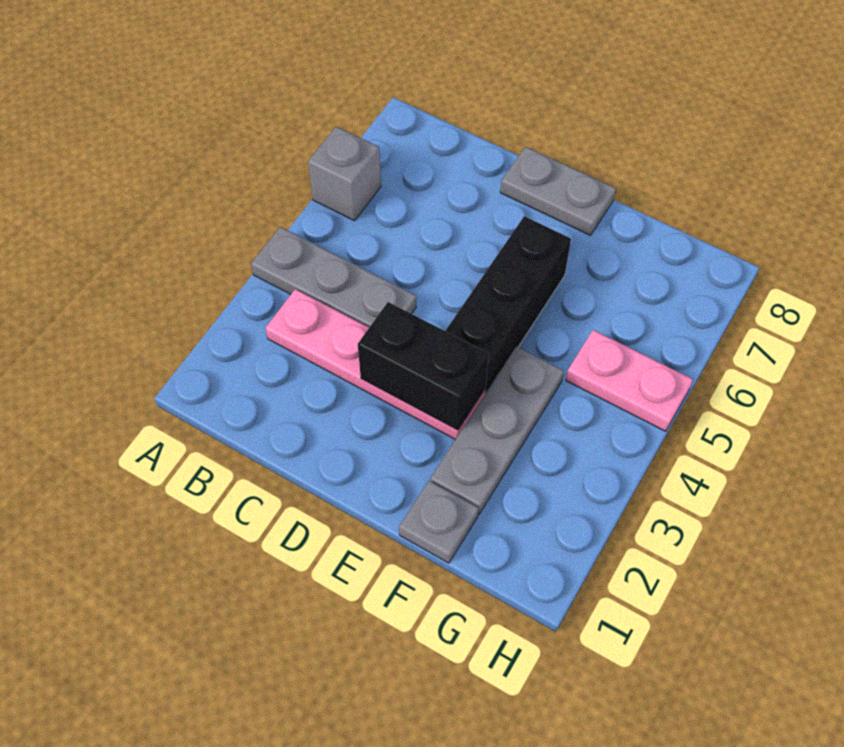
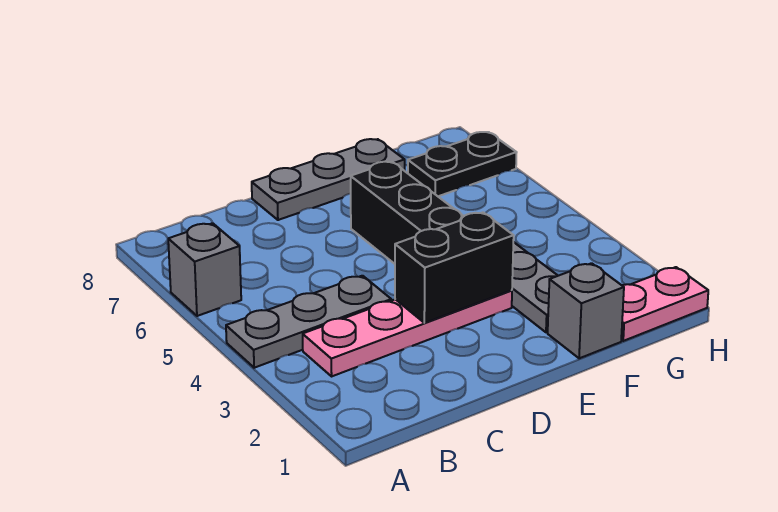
grey 1x2 plate [500,147,616,235] -> grey 1x3 plate [252,139,405,220]
grey 1x1 plate [399,481,479,563] -> grey 1x1 brick [548,263,624,358]
pink 1x2 plate [566,330,693,431] -> pink 1x2 plate moved to [621,267,708,341]
none -> black 1x2 plate [408,132,517,196]

